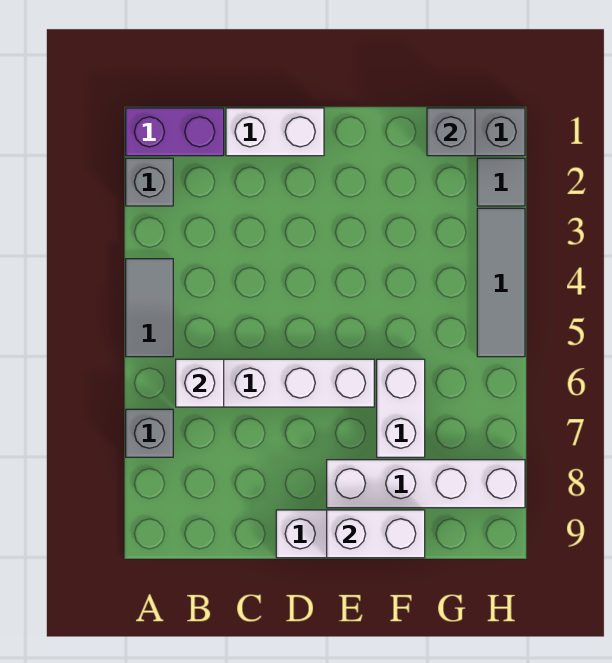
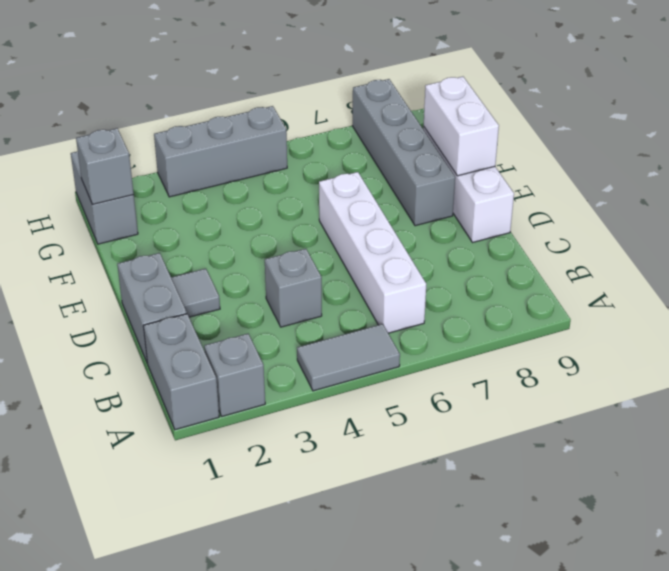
purple 1x2 brick [126,108,224,156] -> grey 1x2 brick [143,314,219,430]
grey 1x1 brick [126,409,173,457] -> grey 1x1 brick moved to [265,249,322,327]
white 1x1 brick [176,359,224,407] -> none
white 1x2 brick [226,108,324,156] -> grey 1x2 brick [117,253,187,363]
white 1x4 brick [327,460,525,508] -> grey 1x4 brick [352,79,455,226]
white 1x2 brick [377,359,425,457] -> none
grey 1x1 tile [477,158,525,206] -> grey 1x1 tile moved to [171,269,220,317]
grey 1x3 tile [477,208,525,357] -> grey 1x3 brick [154,106,287,197]

